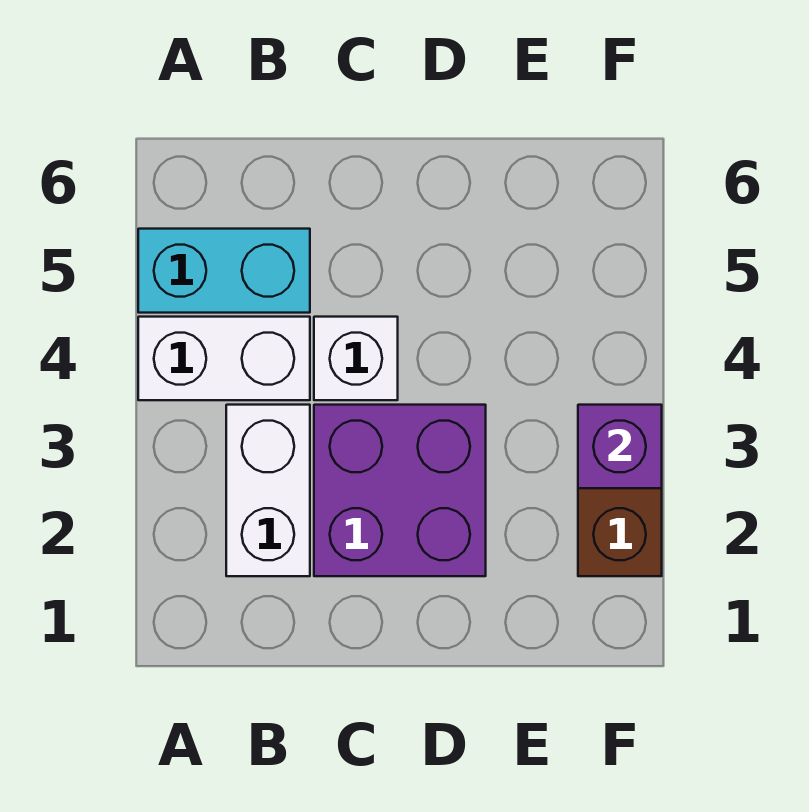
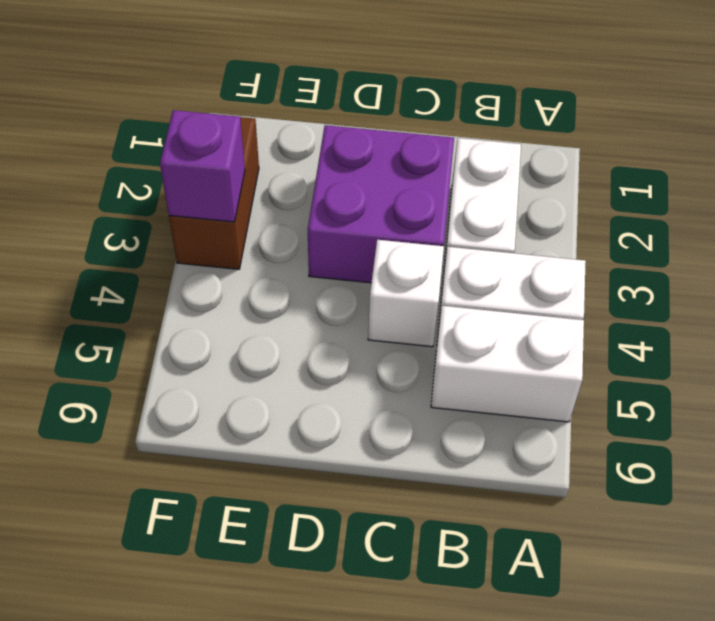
cyan 1x2 brick [138,229,310,313] -> white 1x2 brick [431,306,584,422]

